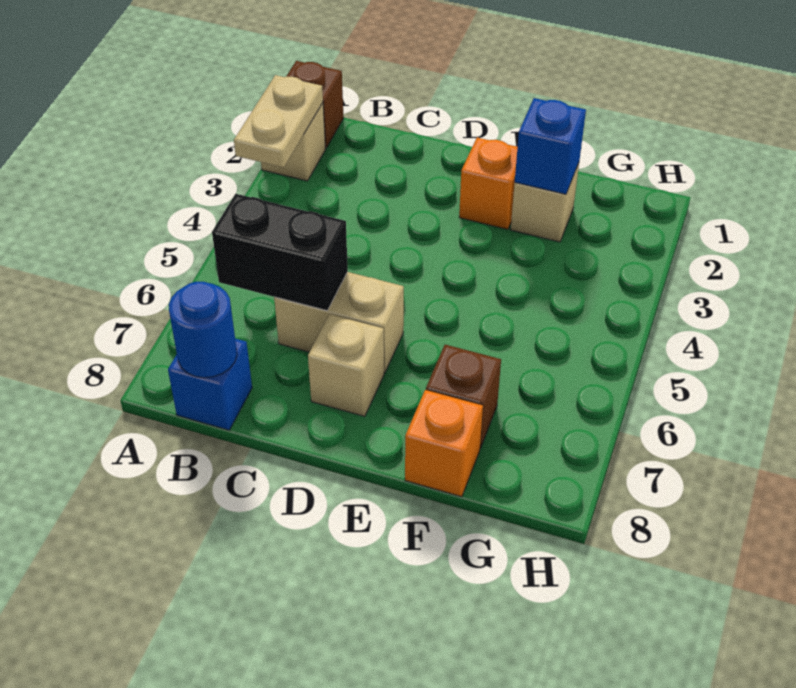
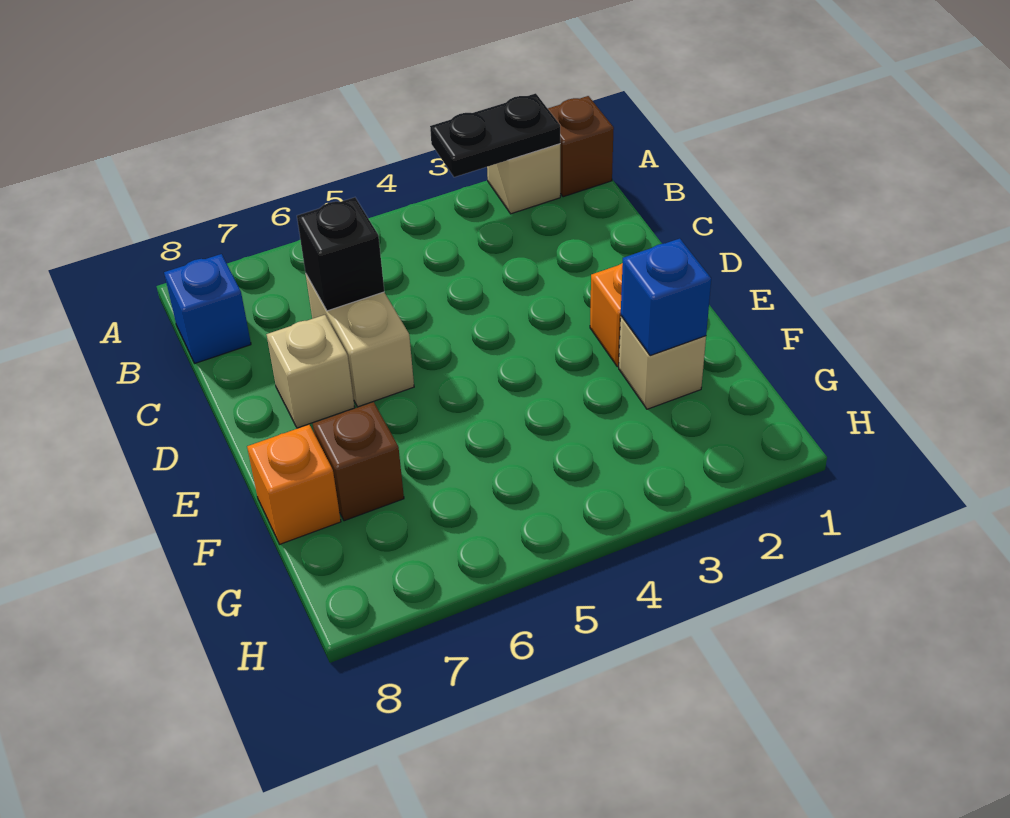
tan 1x2 plate [234,75,323,167] -> black 1x2 plate [430,93,560,177]
black 1x2 brick [212,194,348,311] -> black 1x1 brick [297,197,384,311]
blue 1x1 round brick [169,282,237,378] -> none

